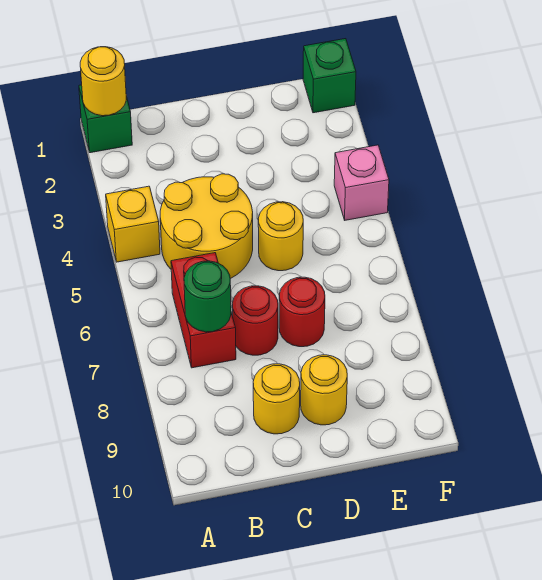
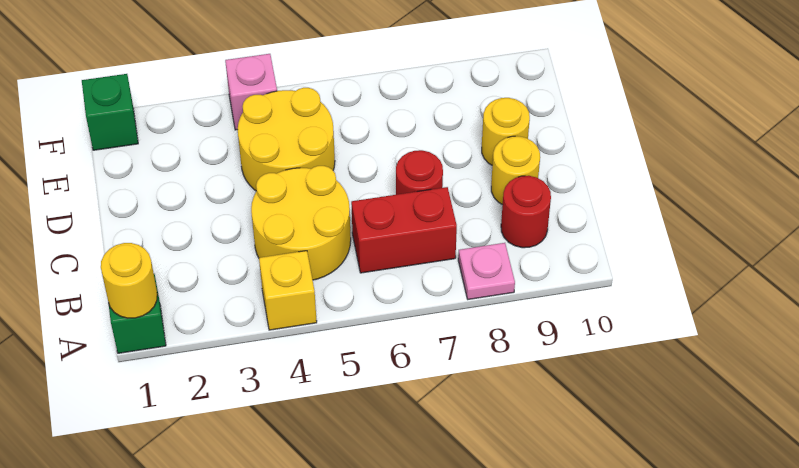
none -> pink 1x1 plate [458,243,515,299]
green 1x1 round brick [184,261,231,332] -> none
yellow 1x1 round brick [258,202,303,271] -> yellow 2x2 round brick [238,88,335,191]
red 1x1 round brick [279,277,325,347] -> red 1x1 round brick moved to [501,176,551,248]

